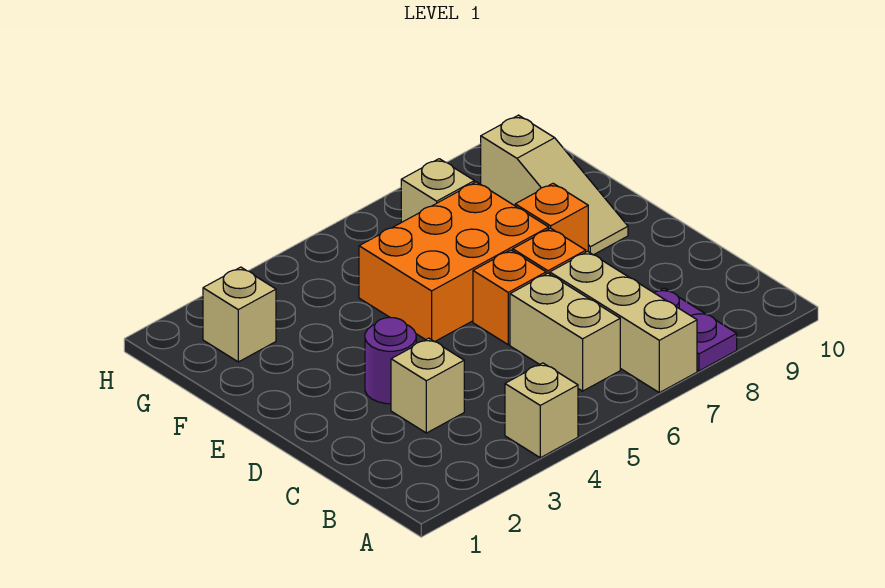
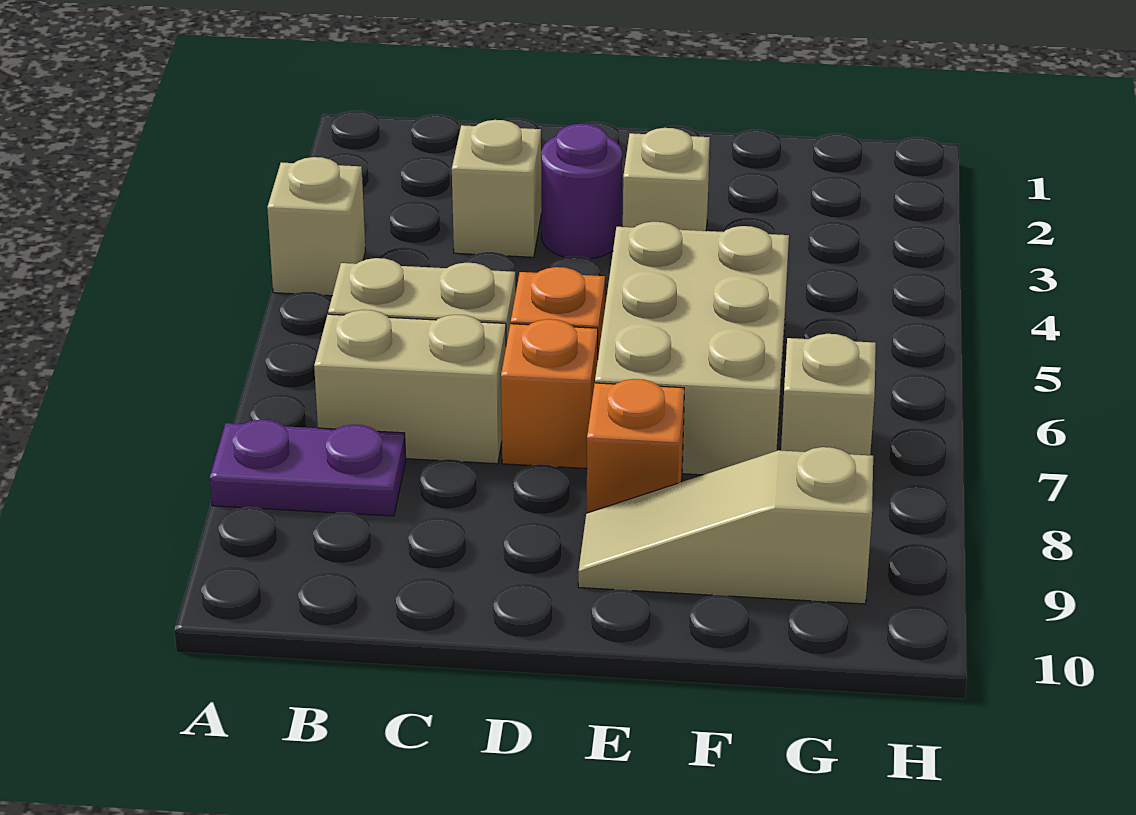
tan 1x3 brick [550,251,697,393] -> tan 1x2 brick [314,310,506,464]
orange 2x3 brick [359,182,549,342] -> tan 2x3 brick [595,222,789,475]
tan 1x1 brick [203,267,276,362] -> tan 1x1 brick moved to [623,128,710,231]

